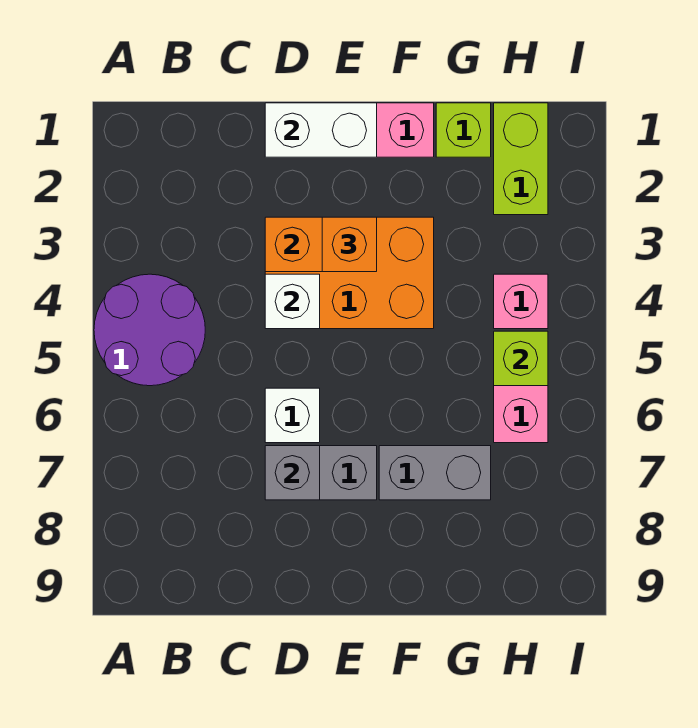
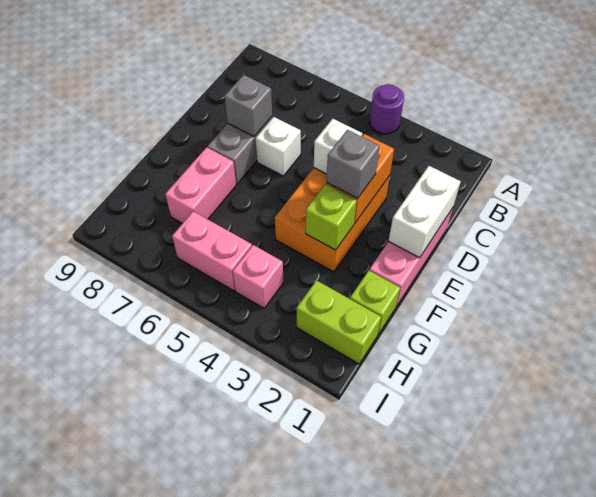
purple 2x2 round brick [94,274,205,386] -> purple 1x1 round brick [370,84,404,134]
orange 1x1 brick [322,217,377,272] -> grey 1x1 brick [326,130,380,199]
grey 1x2 brick [379,446,491,500] -> pink 1x2 brick [165,147,236,223]
lime 1x1 brick [494,331,548,386] -> lime 1x1 brick moved to [306,184,357,250]

